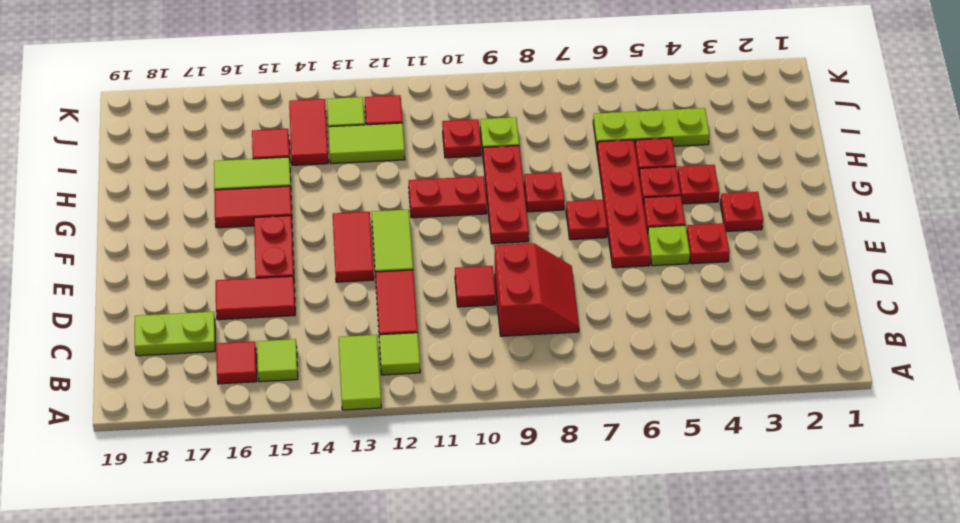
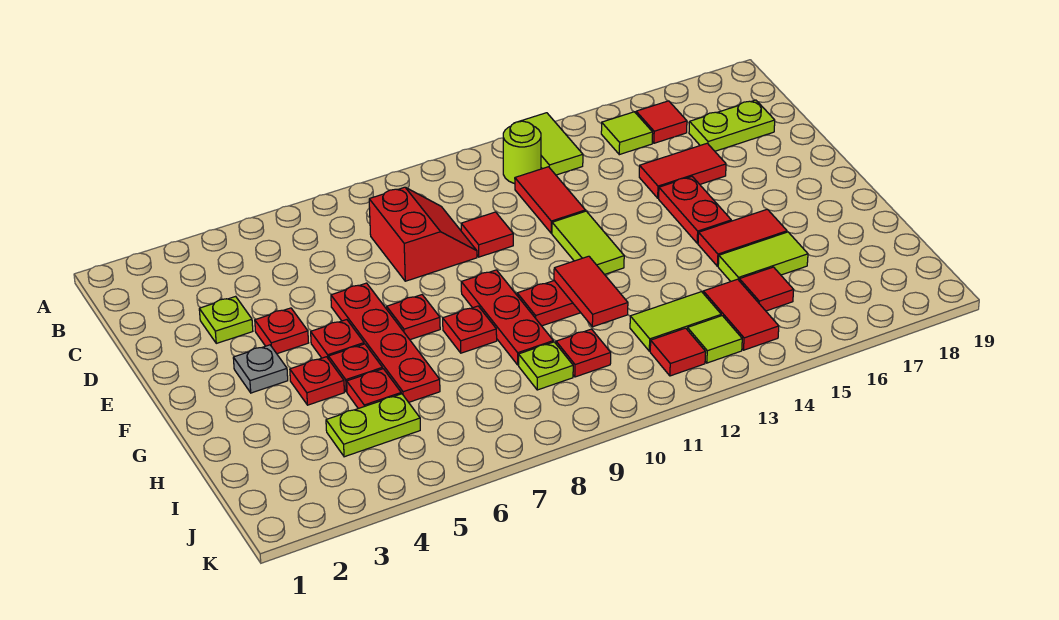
lime 1x1 tile [379,333,420,375] -> lime 1x1 round brick [503,121,541,184]
red 2x2 slope [495,243,579,336] -> red 2x2 slope turned to [369,187,477,281]
lime 1x1 plate [648,225,690,266] -> lime 1x1 plate moved to [199,296,253,343]
red 1x2 tile [333,212,374,282] -> red 1x2 tile moved to [554,256,628,327]
red 1x1 plate [720,192,763,231] -> grey 1x1 plate [233,345,288,393]
lime 1x3 plate [593,108,709,147] -> lime 1x2 plate [326,394,420,457]

